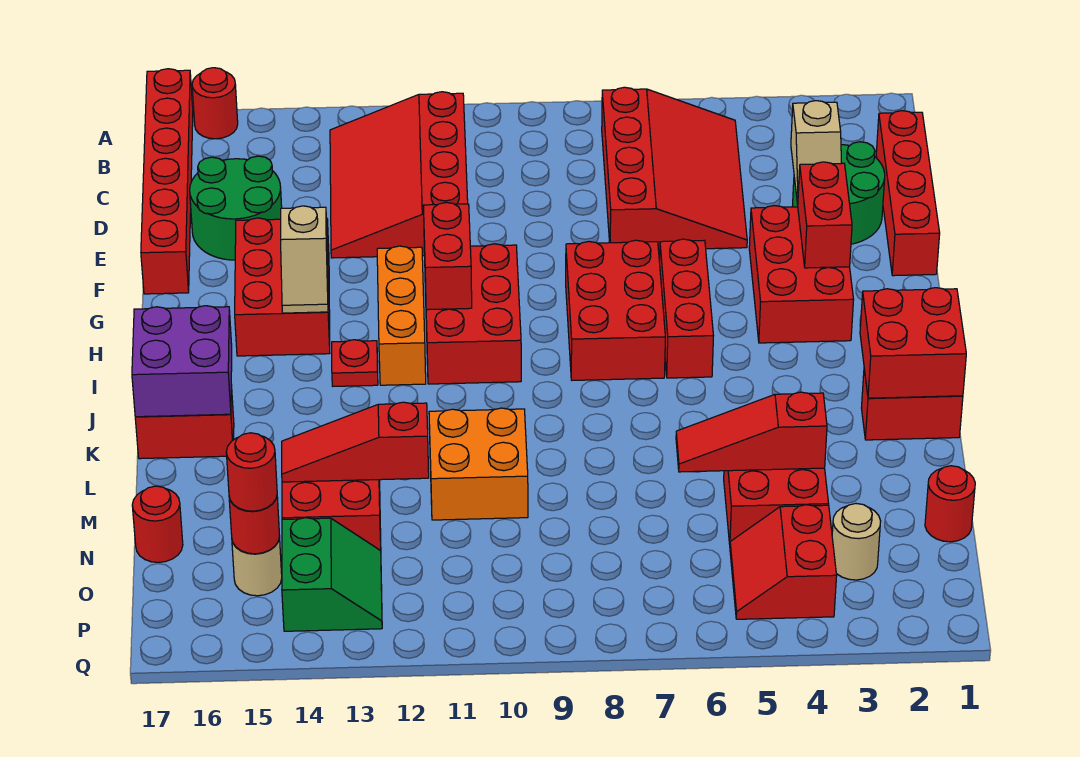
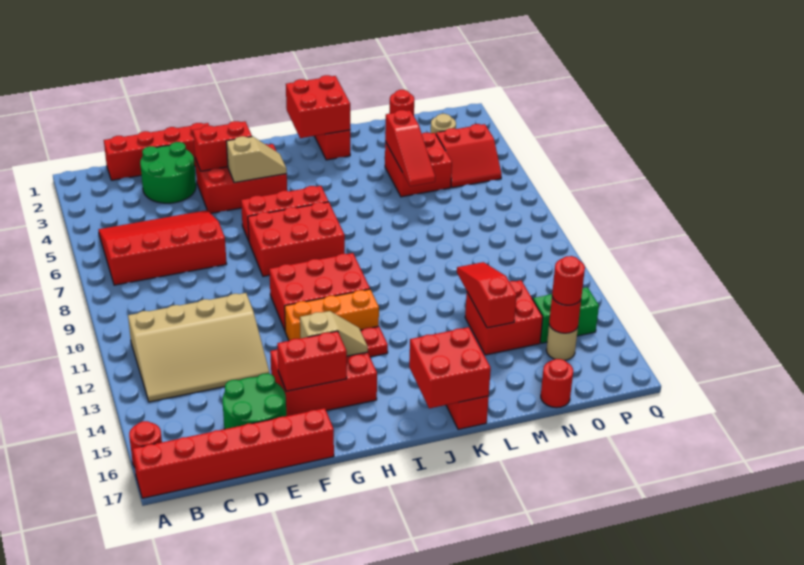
red 3x4 slope [330,92,468,258] -> tan 3x4 slope [128,293,270,402]
tan 1x2 slope [791,101,842,204] -> tan 1x2 slope moved to [226,136,287,183]
red 1x2 brick [423,202,472,310] -> red 1x2 brick moved to [277,331,347,391]
purple 2x2 brick [132,306,232,417] -> red 2x2 brick [409,327,491,408]
orange 2x2 brick [429,408,528,520] -> none
red 1x3 slope [282,402,429,482] -> red 1x3 slope turned to [457,262,517,328]

